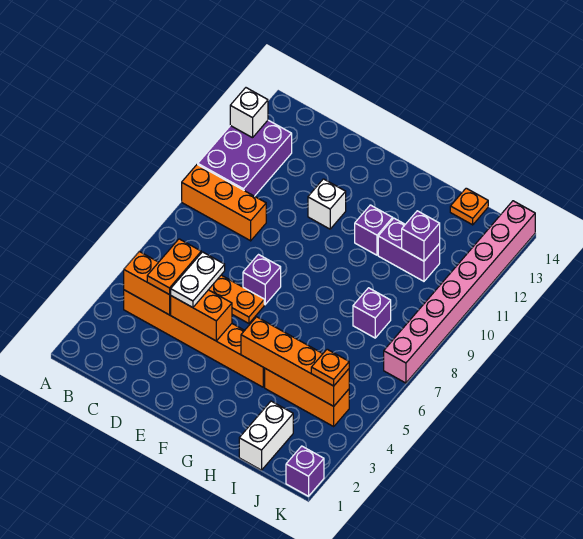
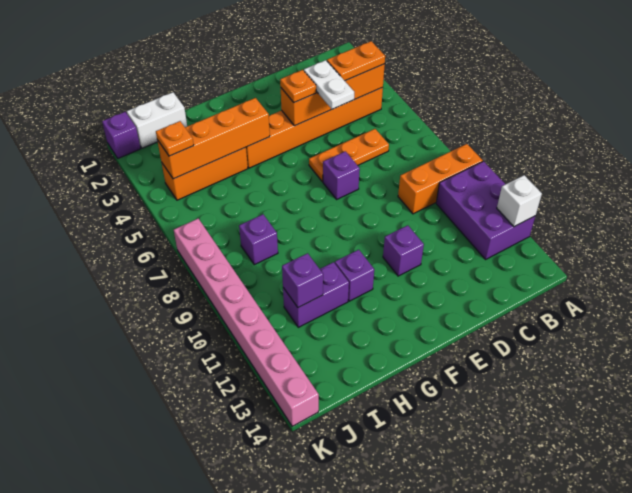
orange 1x2 plate [147,239,201,295] -> orange 1x2 plate turned to [327,41,385,81]
white 1x1 brick [308,179,346,229] -> purple 1x1 brick [383,225,424,276]
white 1x2 brick [239,401,293,470] -> white 1x2 brick turned to [127,92,187,148]
orange 1x1 plate [450,188,488,225] -> orange 1x1 plate moved to [280,70,316,102]

